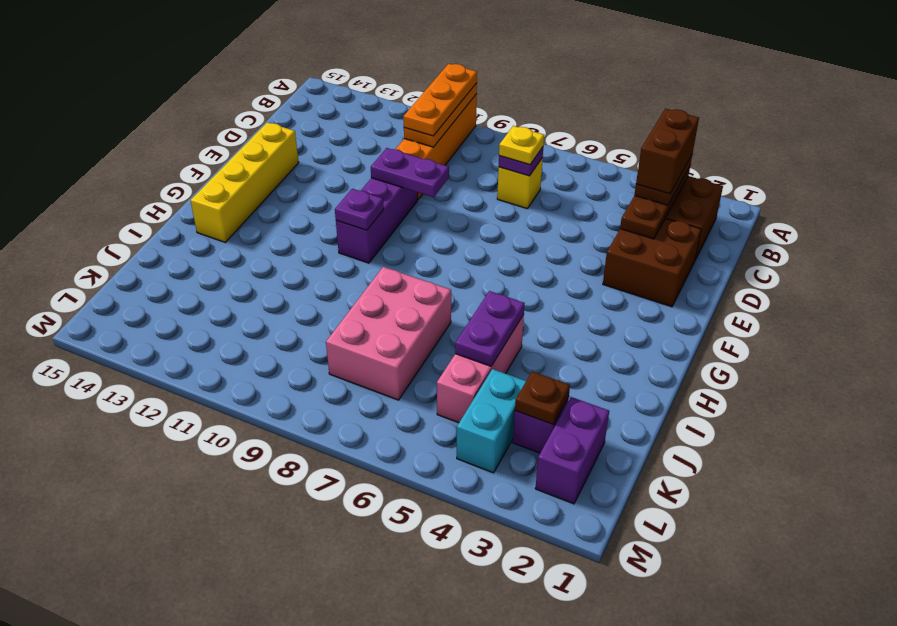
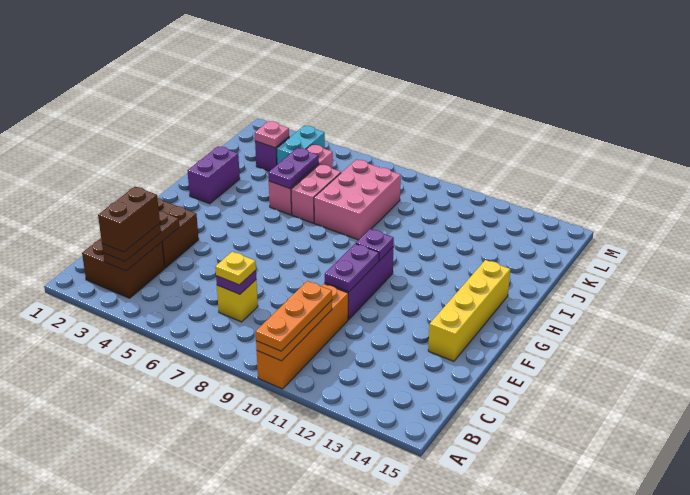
purple 1x2 plate [371,148,449,197] -> purple 1x2 plate turned to [325,244,379,292]
none -> pink 1x2 brick [291,164,341,223]
purple 1x2 brick [535,397,609,504] -> purple 1x2 brick moved to [187,146,240,204]
brown 1x1 plate [515,371,570,424] -> pink 1x1 plate [255,121,289,148]

